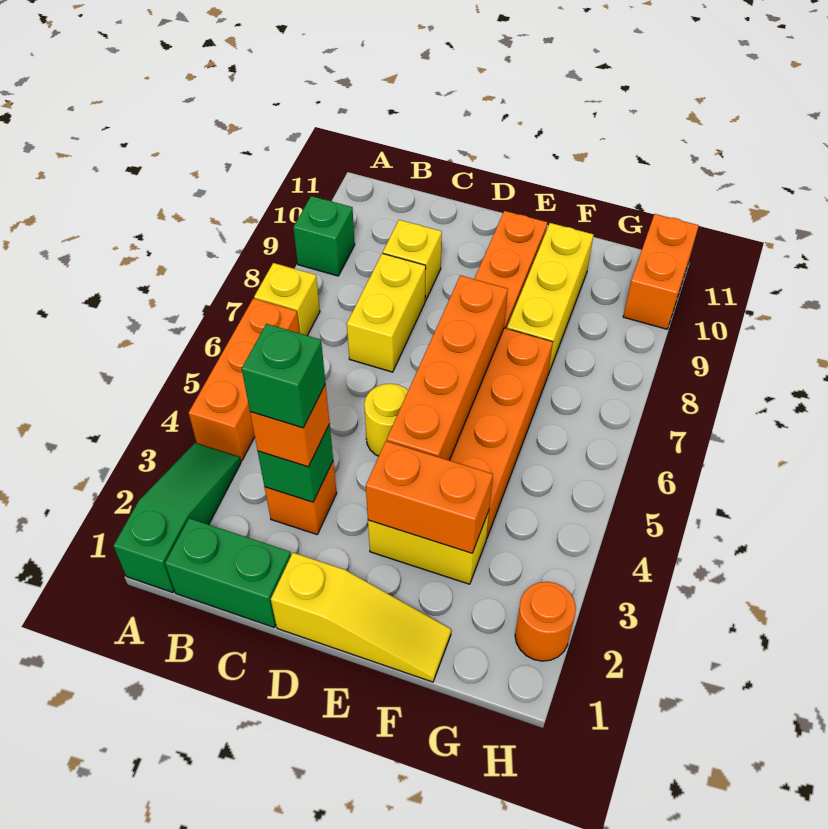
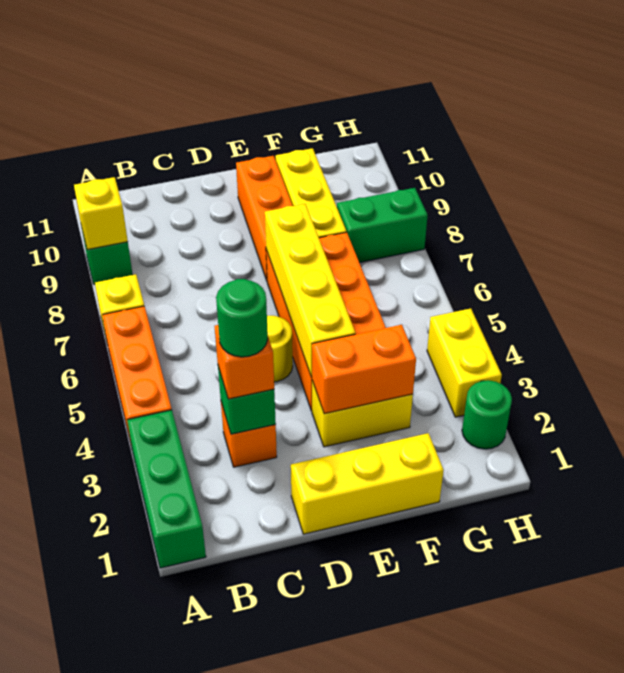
green 1x3 slope [113,443,241,593] -> green 1x3 brick [127,410,206,568]
green 1x2 brick [165,518,291,627] -> green 1x2 brick moved to [337,188,428,263]
green 1x1 brick [242,324,325,428] -> green 1x1 round brick [216,279,268,357]
yellow 1x2 brick [347,254,426,372] -> yellow 1x2 brick moved to [427,308,502,417]
yellow 1x1 brick [383,220,442,301] -> yellow 1x1 brick moved to [74,177,128,250]
yellow 1x3 slope [271,553,451,682] -> yellow 1x3 brick [291,433,444,534]
orange 1x4 brick [387,276,508,460] -> yellow 1x4 brick [265,204,355,377]
orange 1x1 round brick [515,582,576,661] -> green 1x1 round brick [462,380,512,449]
orange 1x2 brick [623,214,699,329] -> none

